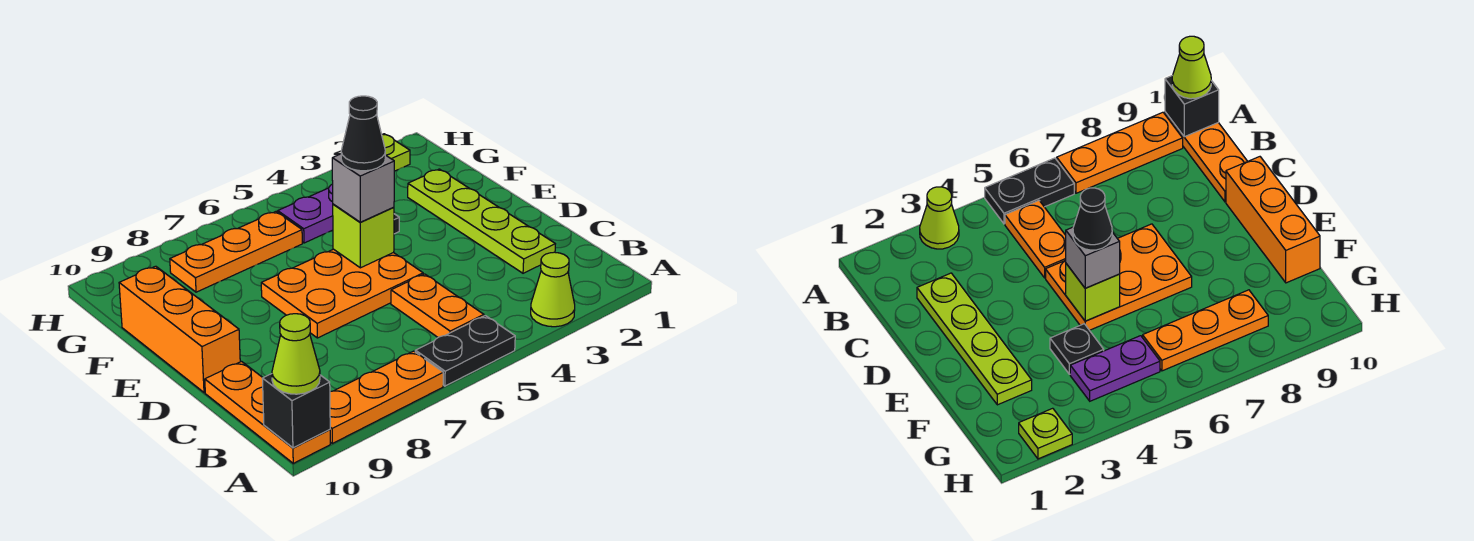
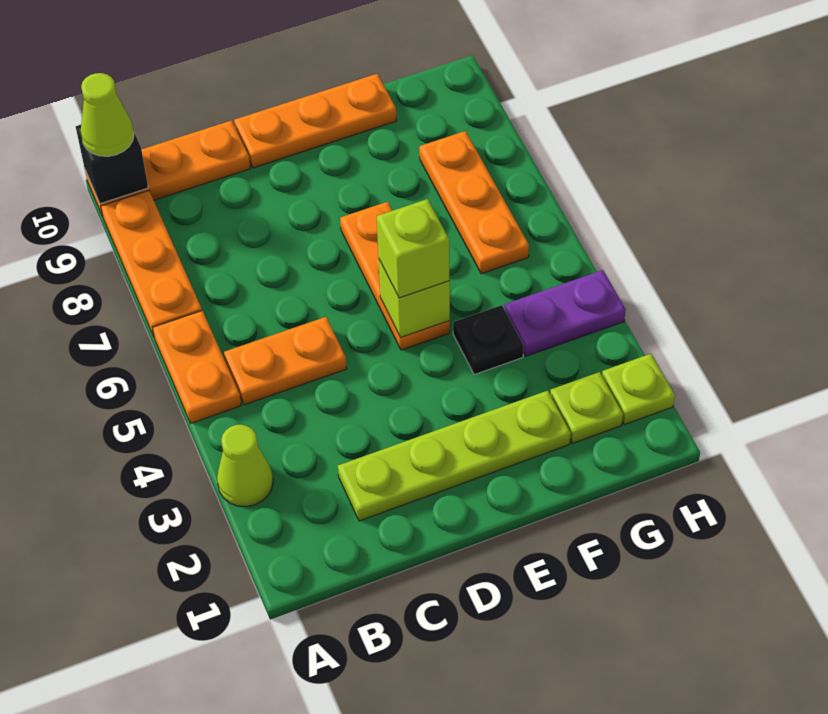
black 1x2 plate [415,316,515,386] -> orange 1x2 plate [153,311,241,423]
orange 2x3 plate [261,249,423,338] -> orange 1x3 plate [340,202,450,350]
orange 1x3 brick [119,266,240,393] -> orange 1x3 plate [234,74,396,168]
grey 1x1 brick [332,154,394,222] -> lime 1x1 brick [377,199,450,298]
black 1x1 cone [341,96,385,171] -> none
none -> lime 1x1 plate [550,372,623,443]
purple 1x2 plate [278,184,333,243] -> purple 1x2 plate turned to [504,270,626,356]

